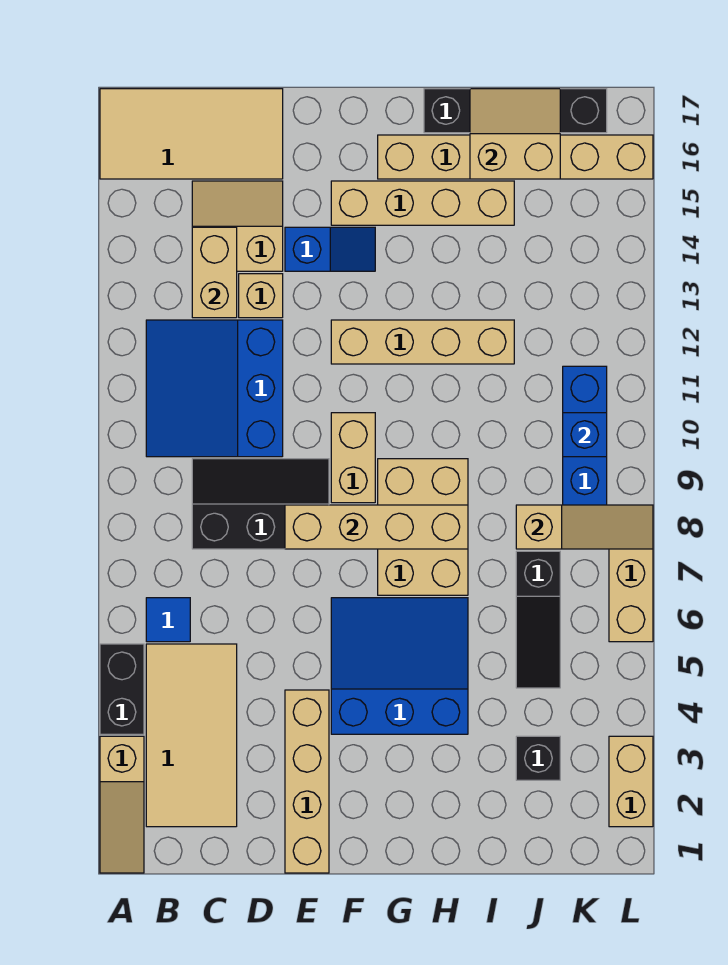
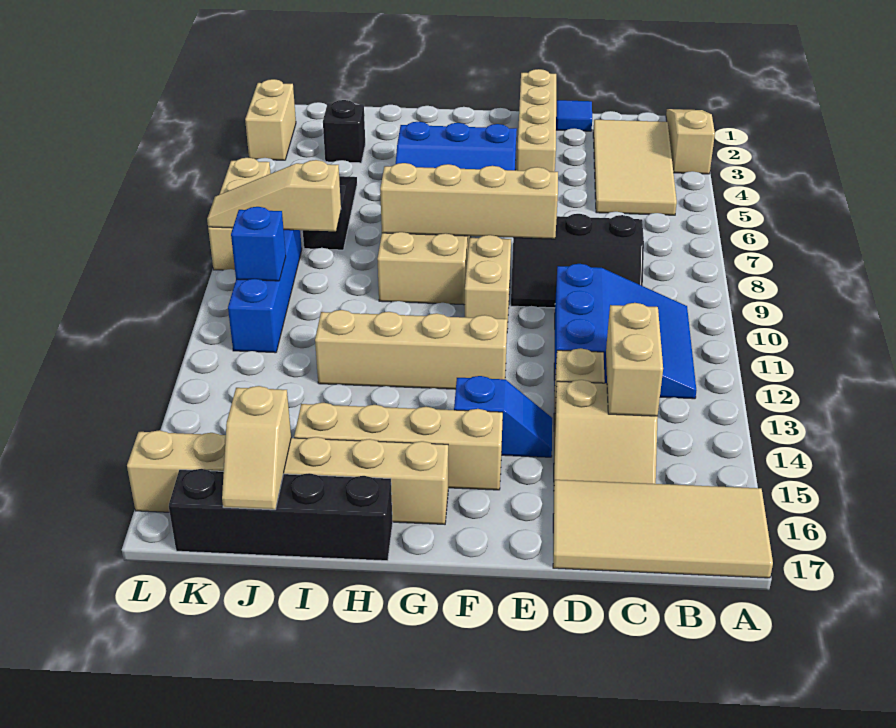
black 1x2 brick [100,644,144,734] -> none
blue 1x1 tile [146,598,190,642] -> blue 1x1 tile moved to [556,100,592,131]
blue 1x2 slope [285,227,375,271] -> blue 1x2 slope turned to [454,376,552,457]
tan 2x2 slope [470,89,560,179] -> tan 1x2 slope [222,386,291,510]

